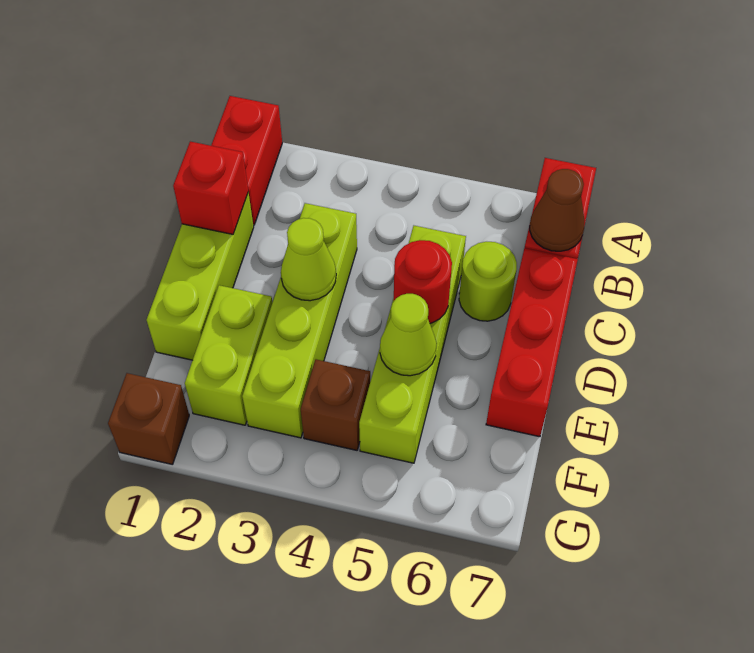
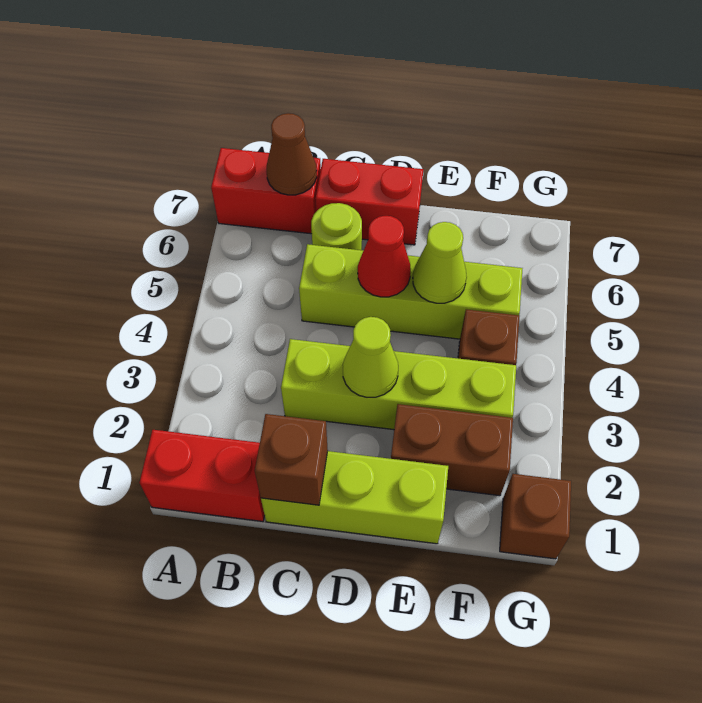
red 1x1 brick [173,142,248,234] -> brown 1x1 brick [255,414,328,505]
red 1x3 brick [486,248,578,437] -> red 1x2 brick [315,159,423,245]
red 1x1 round brick [394,240,452,323] -> red 1x1 cone [358,216,411,297]
lime 1x2 brick [185,285,272,425] -> brown 1x2 brick [391,404,513,496]

